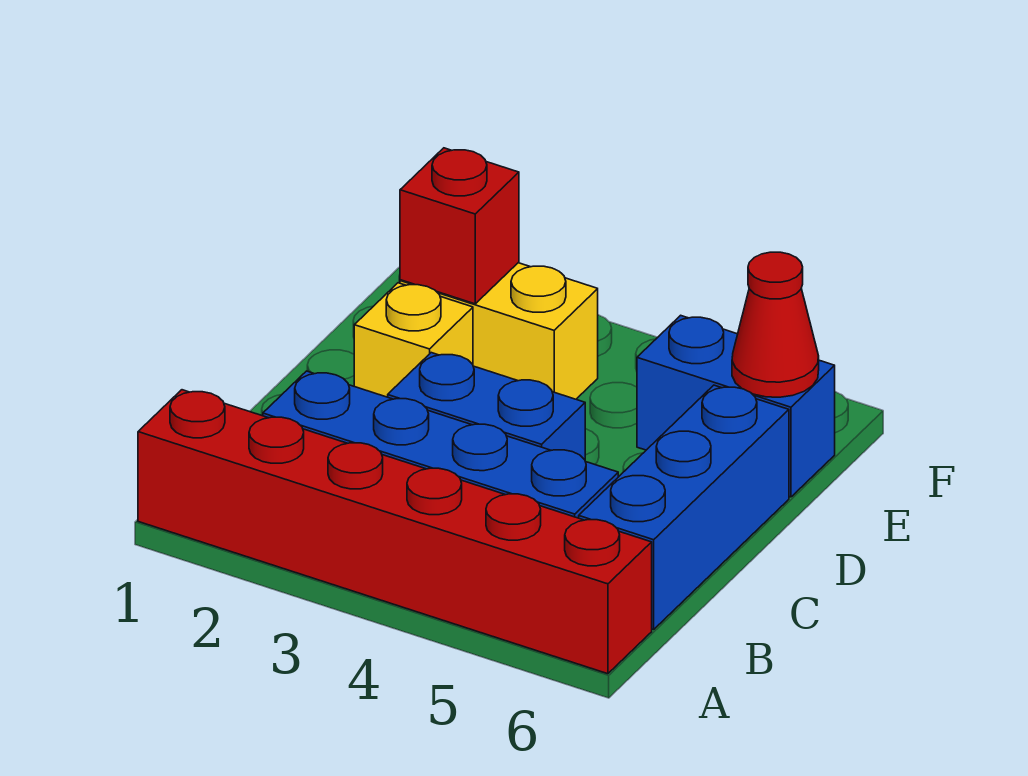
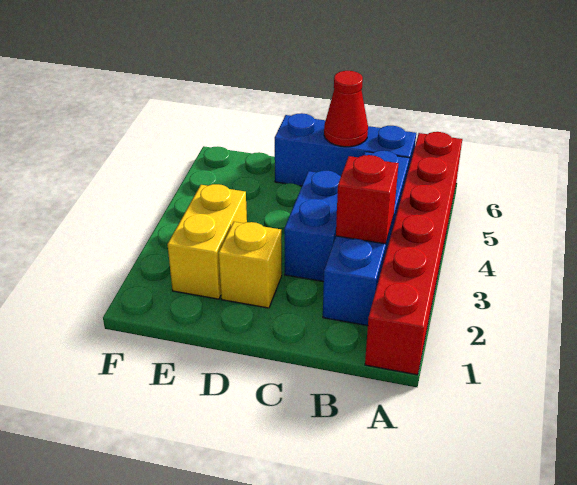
red 1x1 brick [400,148,519,304] -> red 1x1 brick moved to [336,155,399,244]
blue 1x2 brick [637,315,835,497] -> none
red 1x1 cone [732,252,819,397] -> red 1x1 cone moved to [324,71,368,147]

